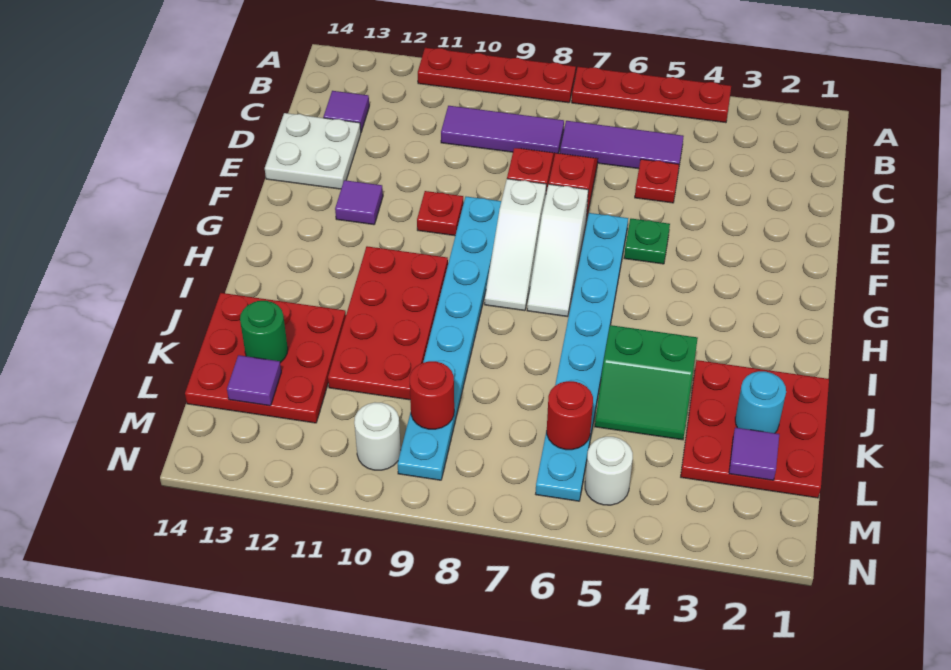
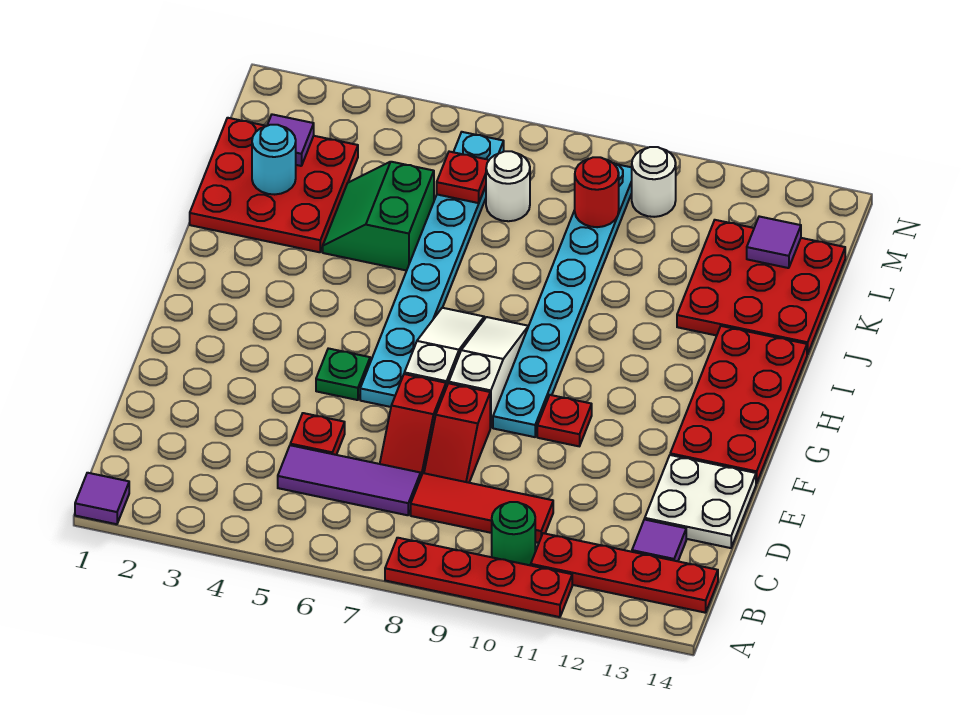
red 1x4 plate [572,67,731,123] -> red 1x4 plate moved to [531,533,718,613]
purple 1x3 tile [441,106,564,154] -> red 1x3 tile [411,473,553,543]
purple 1x1 tile [335,180,383,225] -> purple 1x1 tile moved to [75,473,129,524]
red 2x4 plate [328,246,448,400] -> red 2x4 plate moved to [670,326,807,484]
green 2x2 slope [595,325,698,440] -> green 2x2 slope turned to [323,162,434,271]
green 1x1 round brick [240,301,288,363] -> green 1x1 round brick moved to [492,502,535,565]
red 1x1 round brick [547,381,593,450] -> red 1x1 plate [437,152,489,203]
white 1x1 round brick [585,437,633,505] -> white 1x1 round brick moved to [486,151,530,221]

